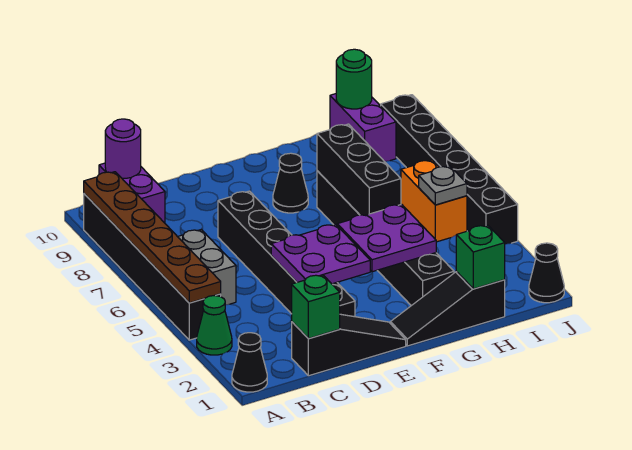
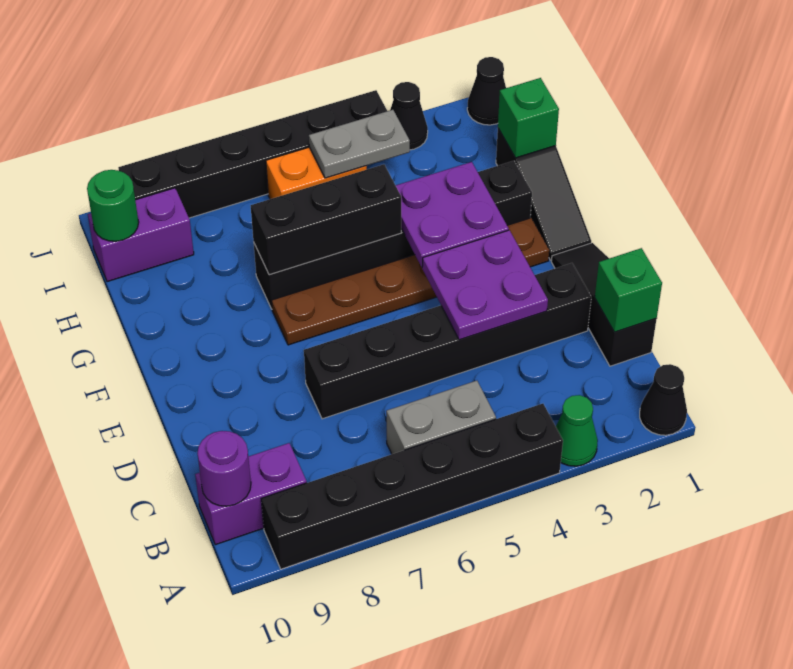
brown 1x6 plate [84,172,221,303] -> brown 1x6 plate moved to [272,218,549,345]
black 1x1 cone [273,153,308,213] -> black 1x1 cone moved to [390,82,428,150]
grey 1x1 plate [419,166,467,205] -> grey 1x2 plate [309,110,410,178]

